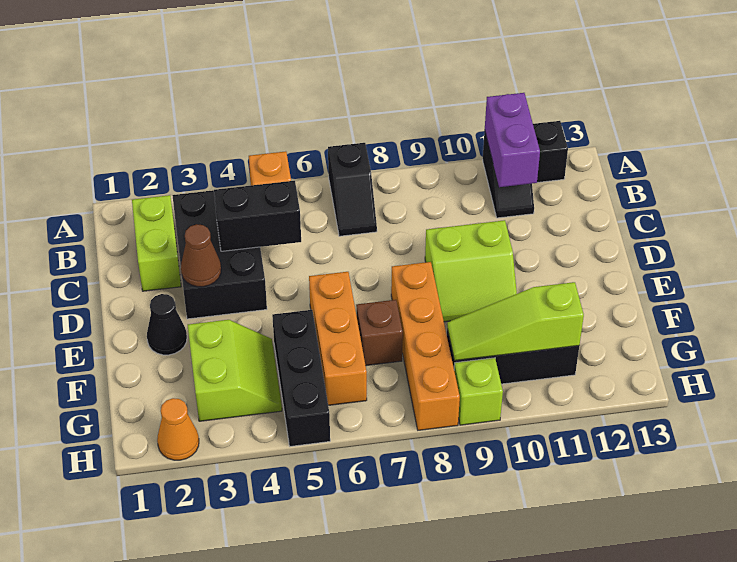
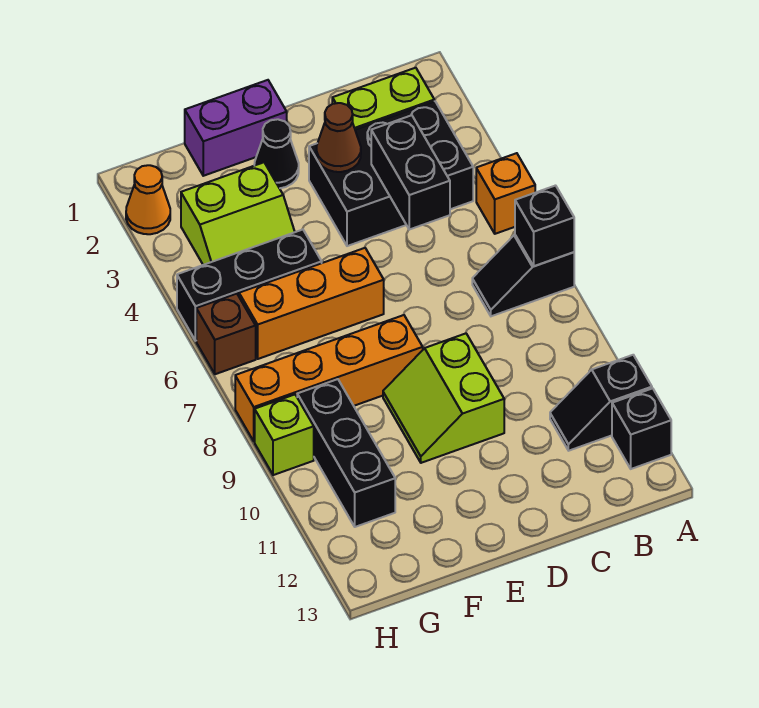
none -> black 1x1 brick [515,186,574,266]
purple 1x2 brick [485,93,540,187] -> purple 1x2 brick moved to [185,80,287,176]
brown 1x1 brick [356,300,403,366] -> brown 1x1 brick moved to [196,294,256,374]
lime 1x3 slope [447,282,584,361] -> none

